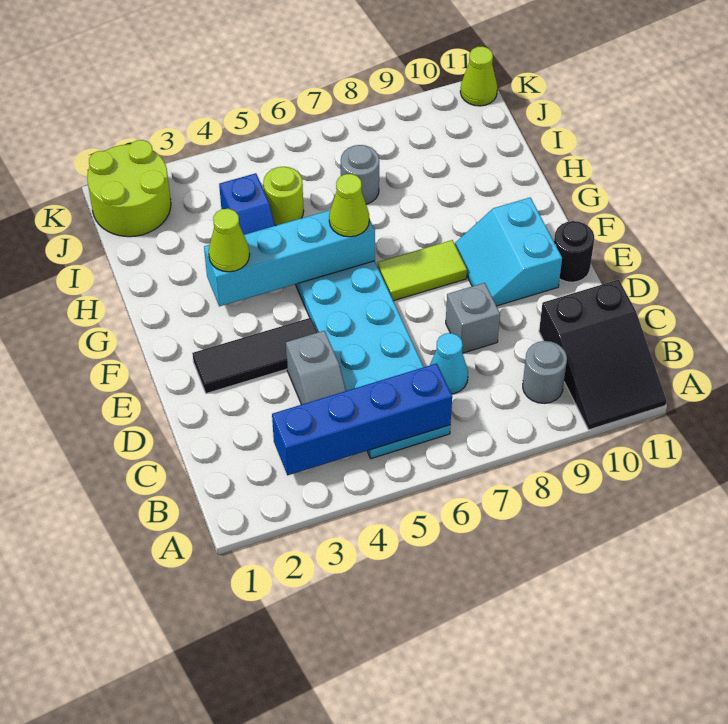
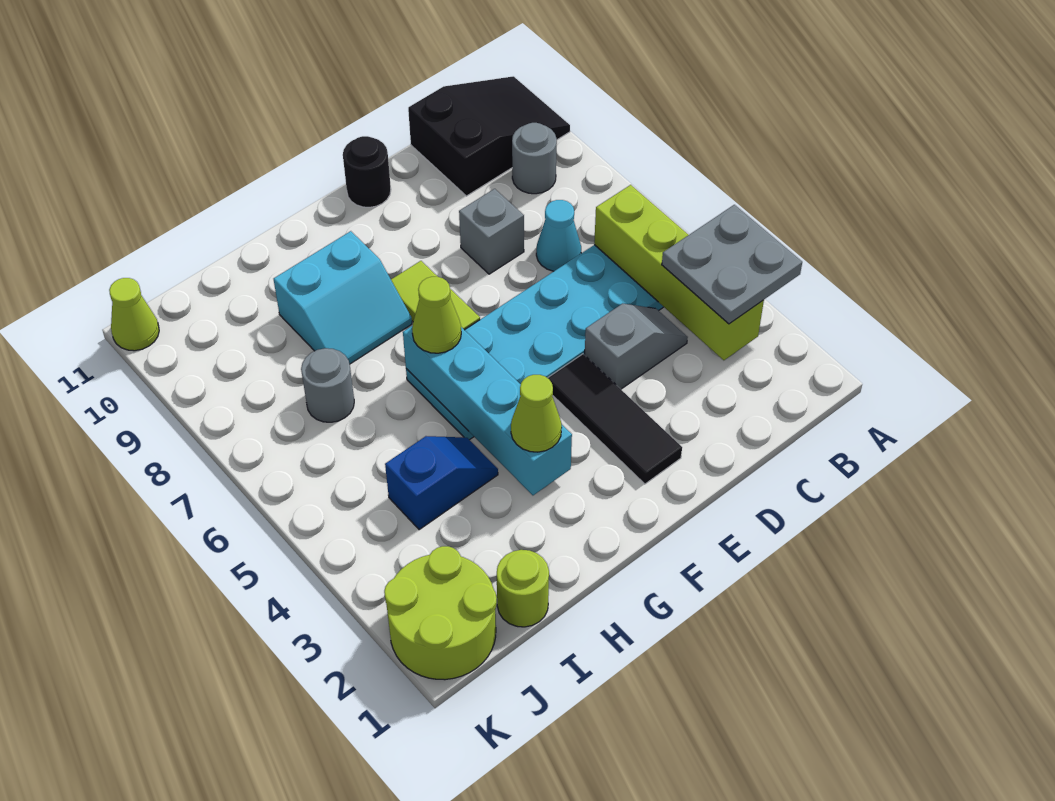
none -> grey 2x2 plate [662,205,802,324]
blue 1x4 brick [272,363,452,475] -> lime 1x4 brick [594,185,764,360]
cyan 2x2 slope [454,198,562,306] -> cyan 2x2 slope moved to [274,231,412,364]
lime 1x1 round brick [263,167,304,225] -> lime 1x1 round brick moved to [497,550,549,627]

